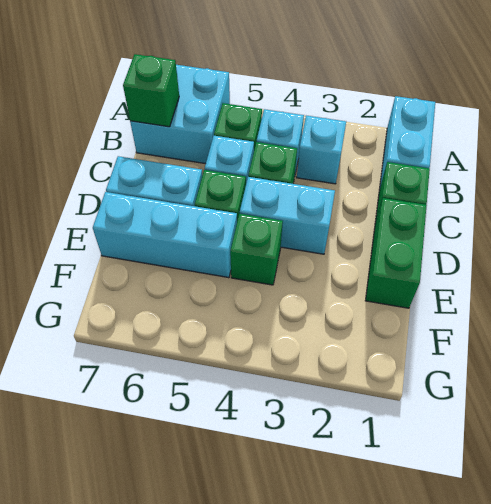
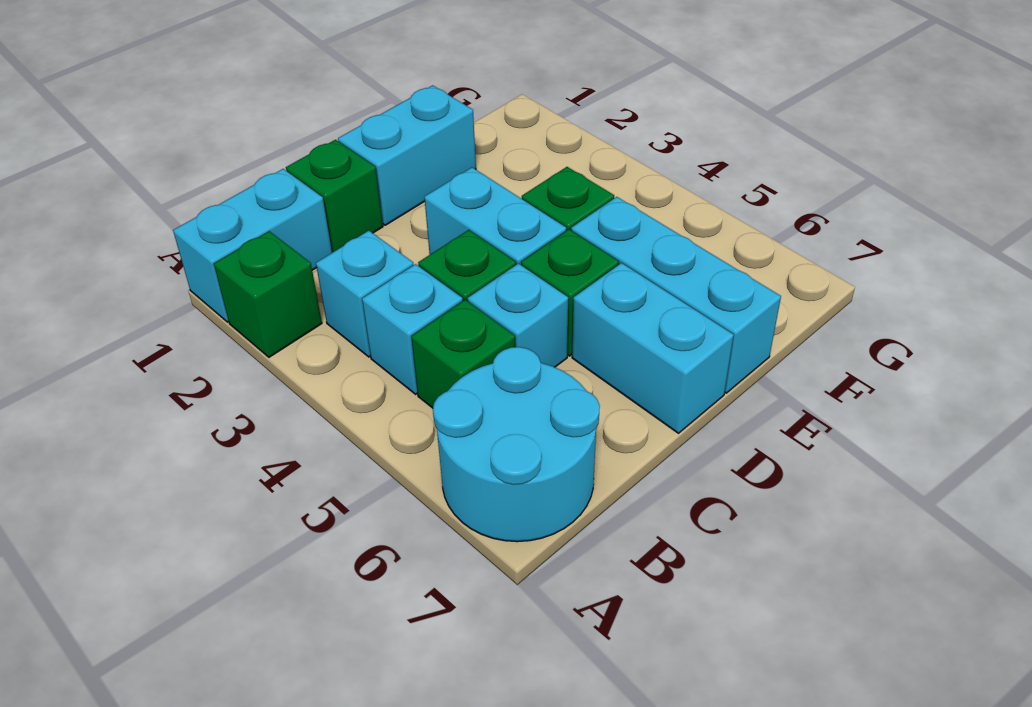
cyan 2x2 brick [130,65,230,164] -> cyan 2x2 round brick [433,347,600,542]
green 1x1 brick [123,54,179,127] -> green 1x1 brick moved to [214,231,322,357]
green 1x2 brick [365,198,427,308] -> cyan 1x2 brick [338,85,476,225]

